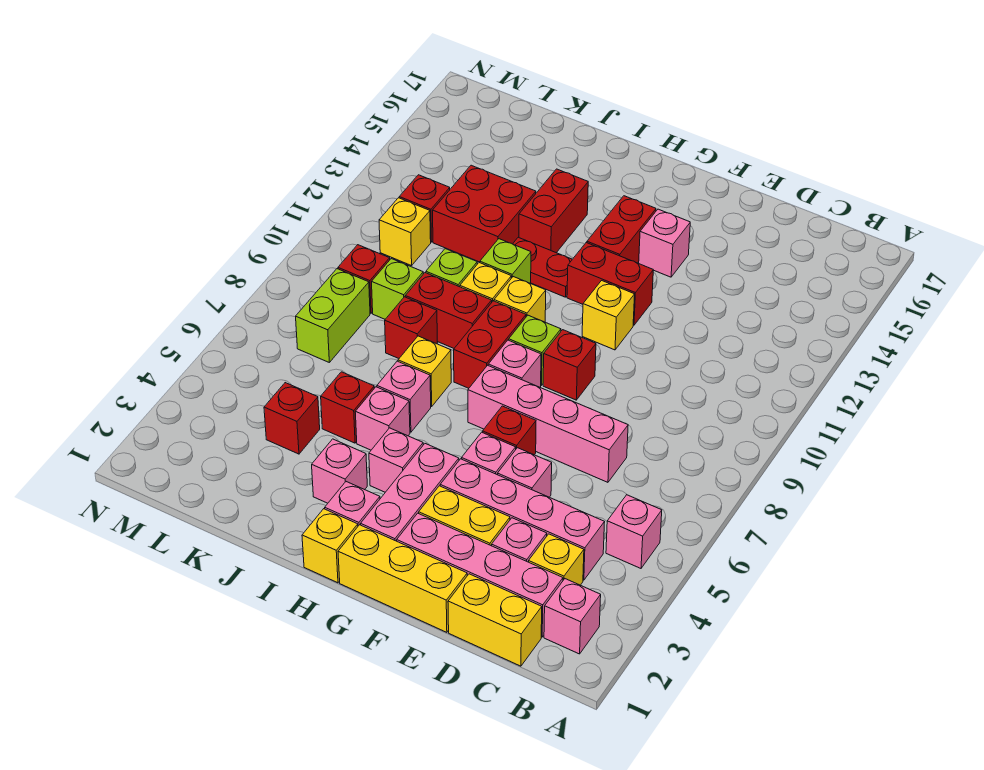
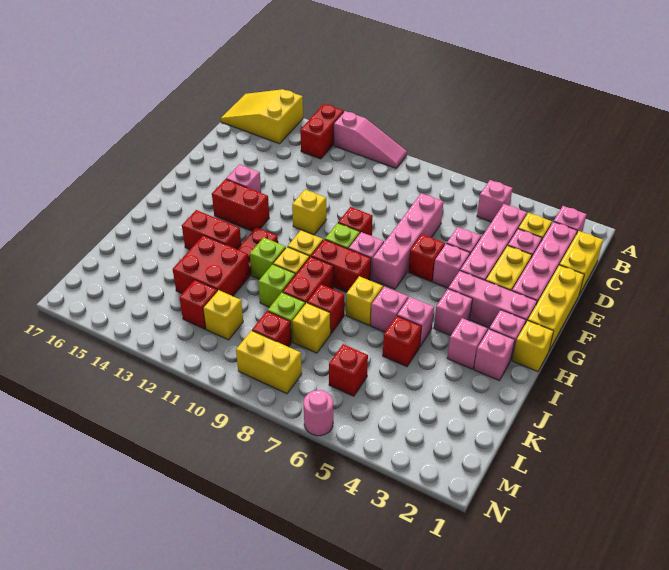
none -> pink 1x3 slope [334,111,407,168]
none -> yellow 2x3 slope [221,89,303,144]
red 1x2 brick [567,243,653,325] -> red 1x2 brick moved to [300,104,344,159]
none -> pink 1x1 brick [474,329,515,381]
red 1x1 brick [264,383,320,454] -> red 1x1 brick moved to [329,344,368,396]
none -> yellow 1x1 brick [292,303,330,353]
lime 1x2 brick [296,269,370,362] -> none
none -> yellow 1x2 brick [236,331,302,394]
none -> pink 1x1 round brick [304,390,333,436]

